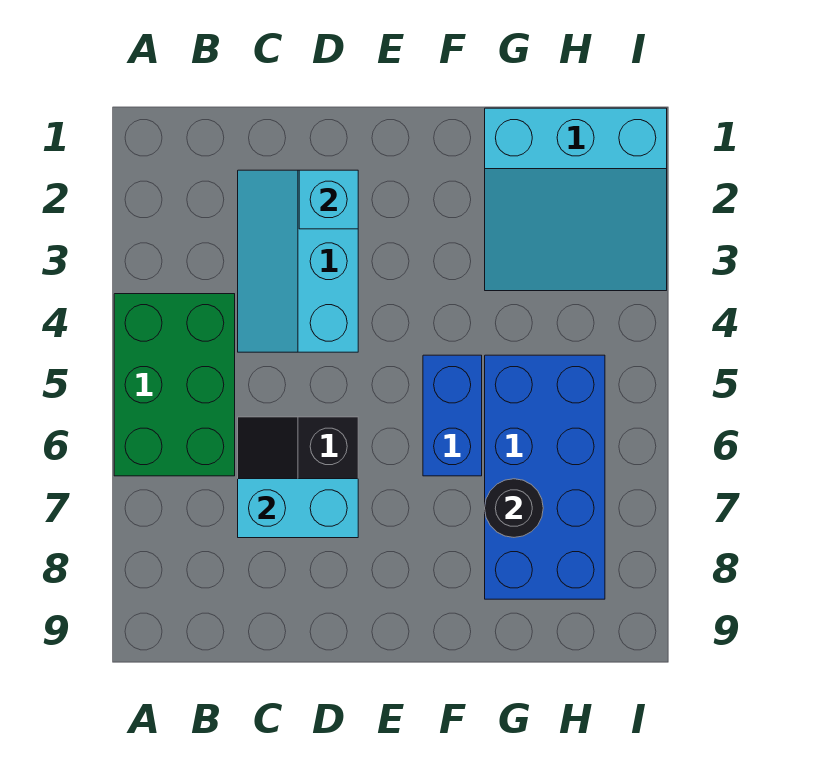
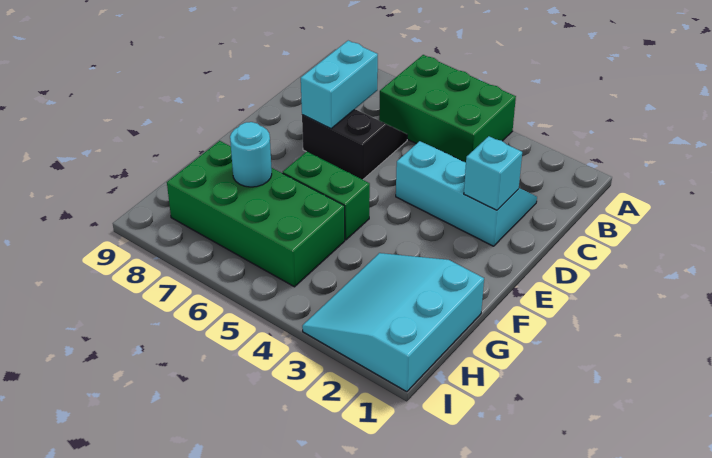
blue 1x2 brick [423,355,482,476] -> green 1x2 brick [283,152,370,240]
blue 2x4 brick [485,355,605,599] -> green 2x4 brick [167,141,345,287]
black 1x1 round brick [485,479,543,537] -> cyan 1x1 round brick [230,122,272,187]

